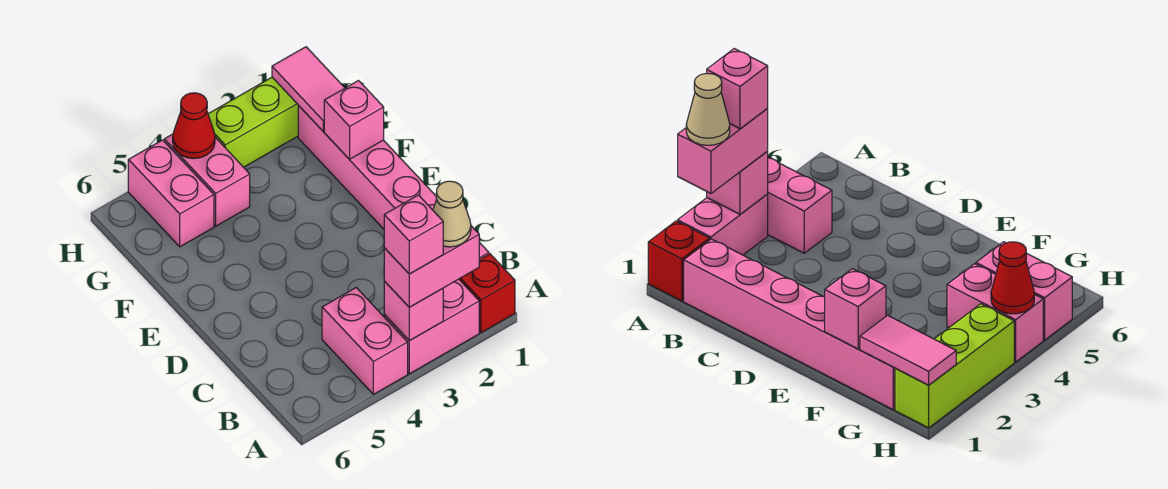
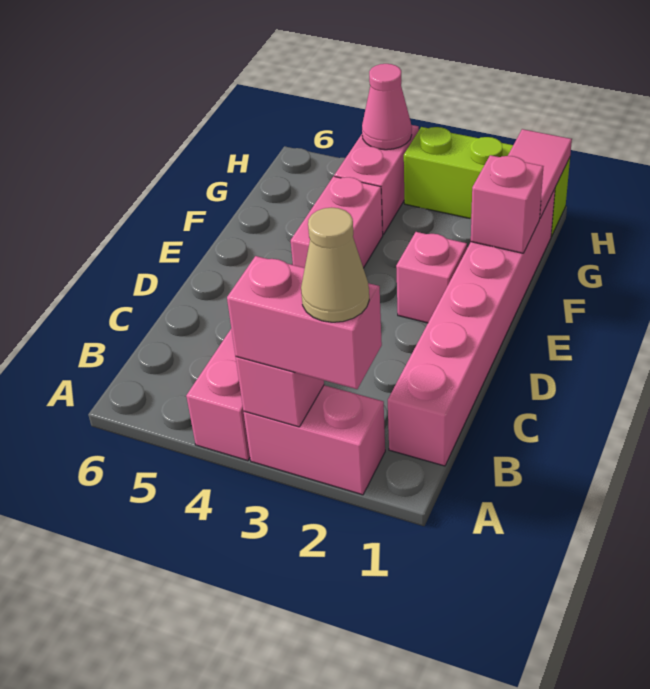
red 1x1 brick [459,254,515,333] -> none
pink 1x1 brick [384,195,443,274] -> pink 1x1 brick moved to [396,232,467,323]
pink 1x2 brick [128,140,214,247] -> pink 1x2 brick moved to [291,176,383,268]
red 1x1 cone [173,93,215,159] -> pink 1x1 cone [362,64,412,150]

